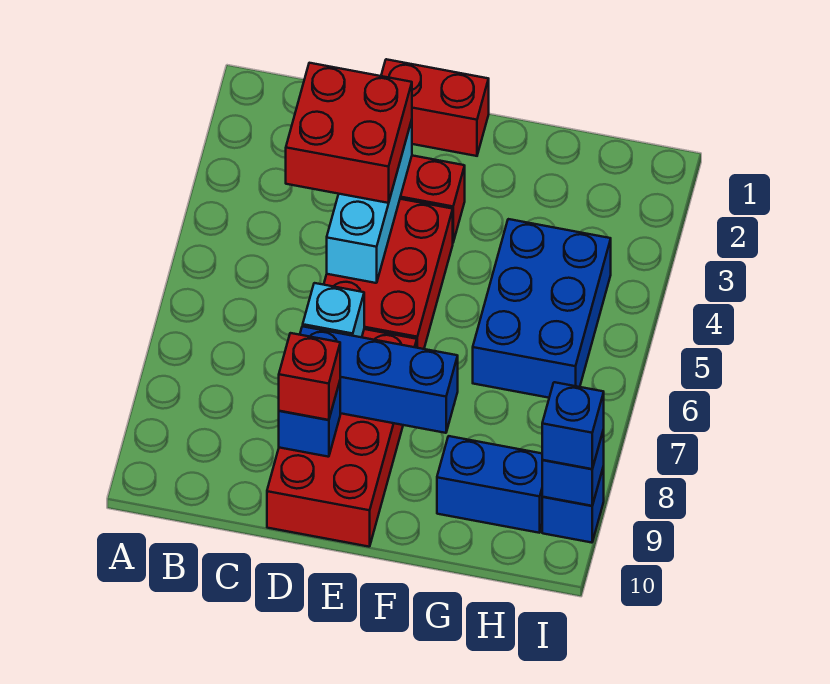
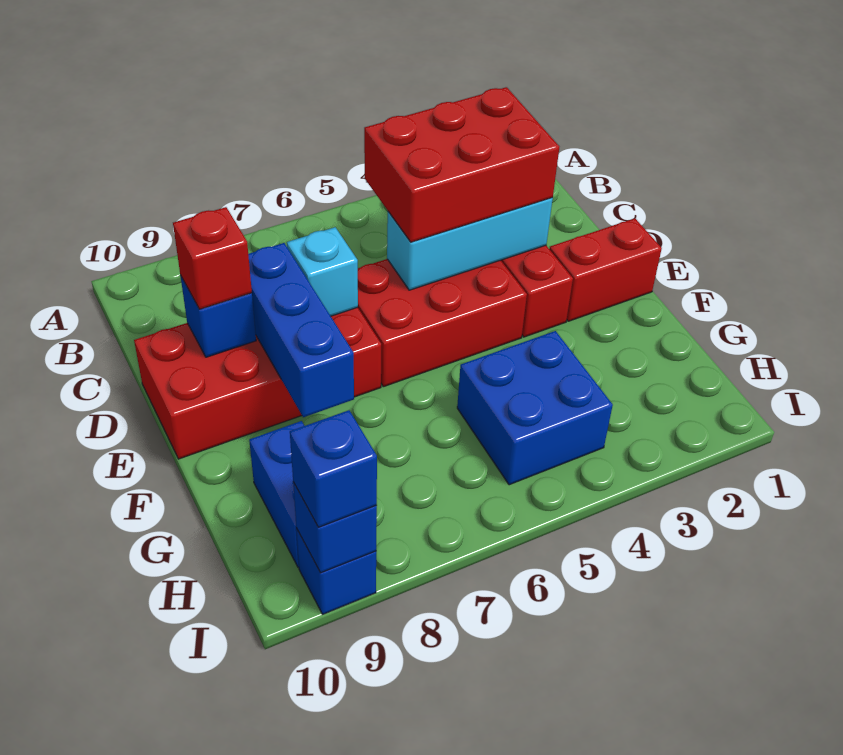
red 2x2 brick [286,63,412,203] -> red 2x3 brick [364,87,559,242]
red 1x2 brick [381,59,489,156] -> red 1x2 brick turned to [549,218,662,321]
blue 2x3 brick [473,219,611,398] -> blue 2x2 brick [457,331,613,485]

